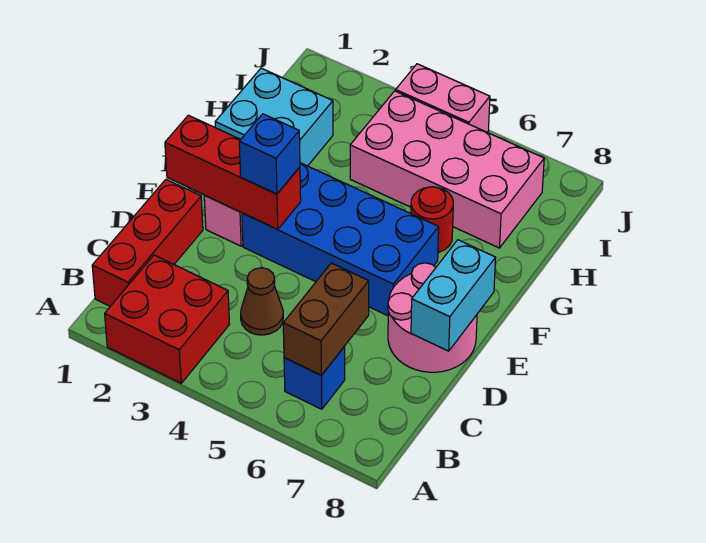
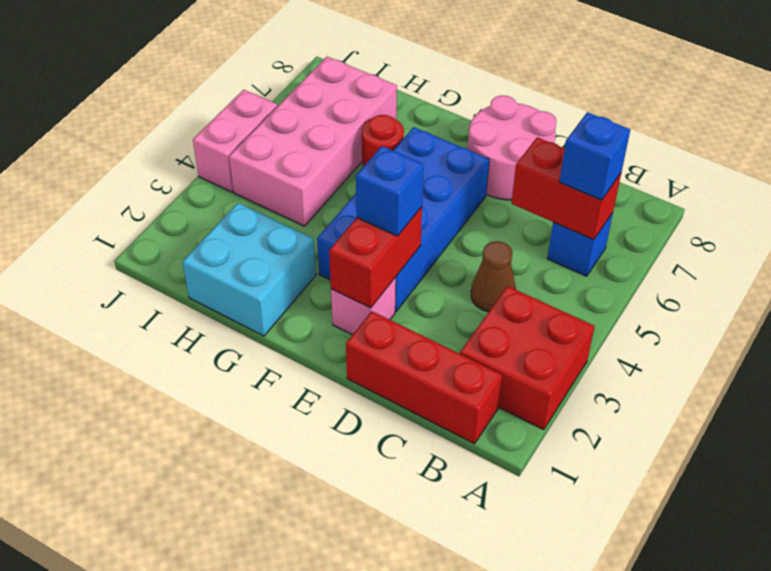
brown 1x2 brick [283,263,369,375] -> red 1x2 brick [511,137,621,240]
none -> blue 1x1 brick [560,112,630,200]
cyan 1x2 brick [411,240,496,351] -> none
red 1x3 brick [165,115,301,230] -> red 1x2 brick [329,207,422,308]

